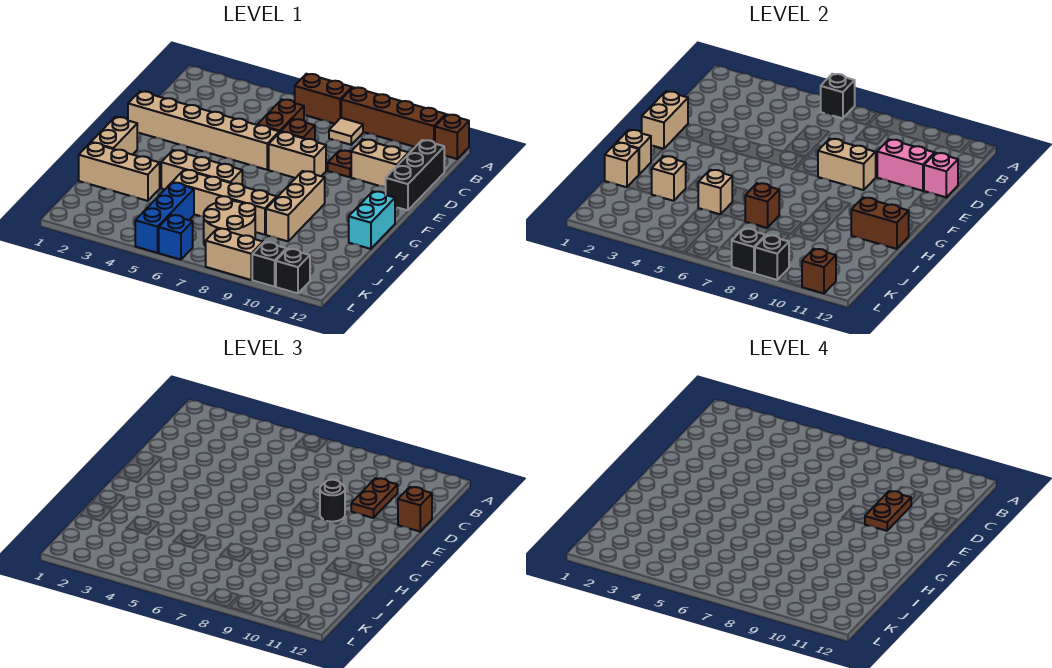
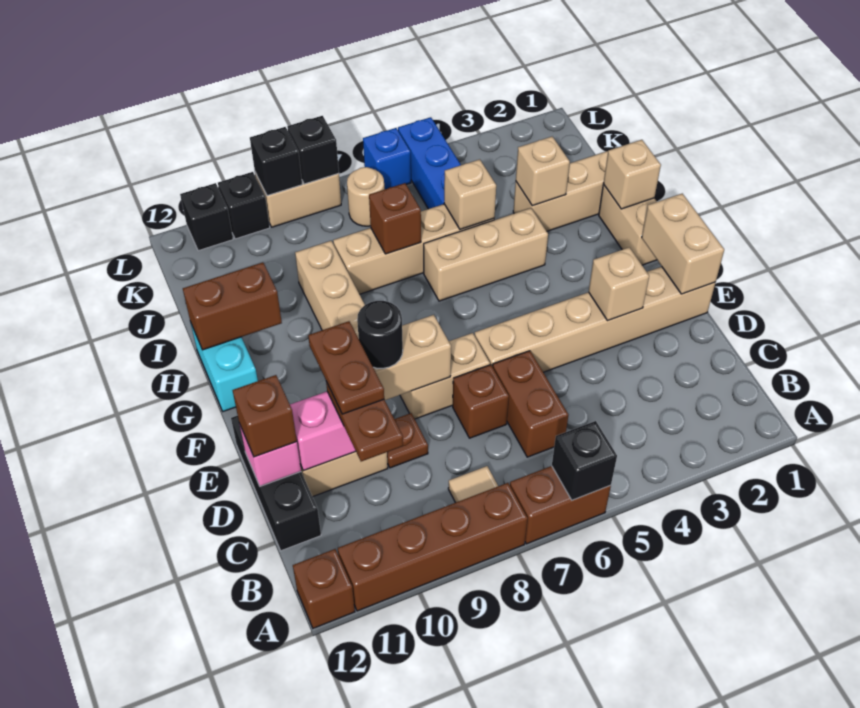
tan 1x1 brick [605,143,639,187] -> tan 1x1 brick moved to [589,247,649,321]
tan 2x2 round brick [204,196,255,246] -> tan 1x1 round brick [347,167,384,226]
brown 1x1 brick [802,249,836,294] -> none

